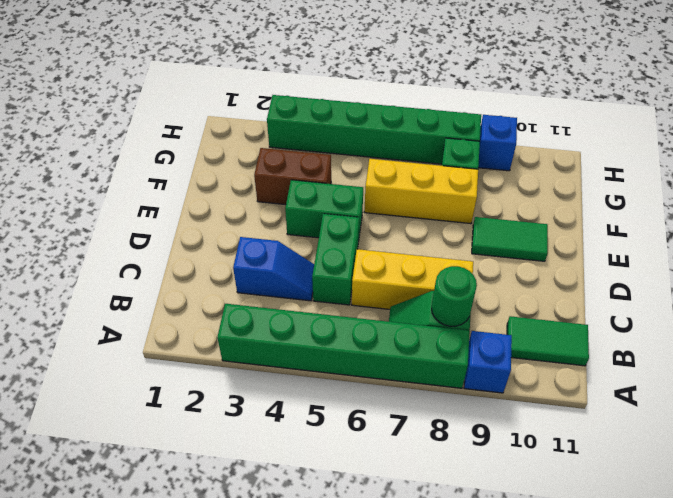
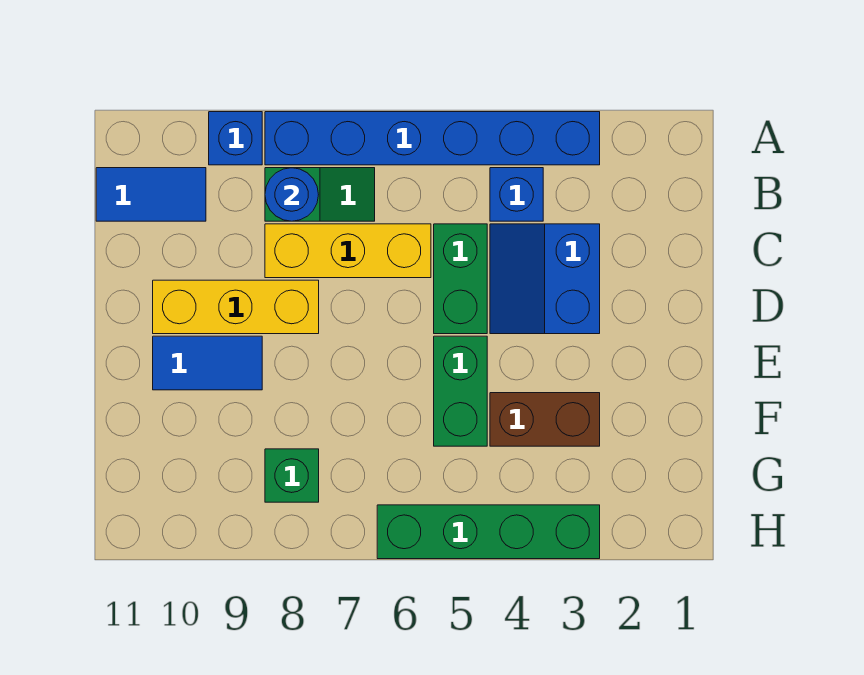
green 1x6 brick [217,304,470,388] -> blue 1x6 brick [265,112,600,165]
green 1x1 round brick [432,266,477,326] -> blue 1x1 round brick [265,168,318,221]
green 1x2 tile [507,316,589,366] -> blue 1x2 tile [96,168,206,221]
blue 1x2 slope [233,237,314,301] -> blue 2x2 slope [490,224,600,334]
green 1x2 brick [285,180,363,242] -> green 1x2 brick turned to [434,336,487,446]
green 1x2 tile [472,217,548,261] -> blue 1x2 tile [153,336,262,390]
yellow 1x3 brick [364,159,478,224] -> yellow 1x3 brick moved to [153,280,319,334]
green 1x6 brick [267,95,481,164] -> green 1x4 brick [377,505,600,559]
blue 1x1 brick [478,115,517,171] -> blue 1x1 brick moved to [490,168,543,221]

